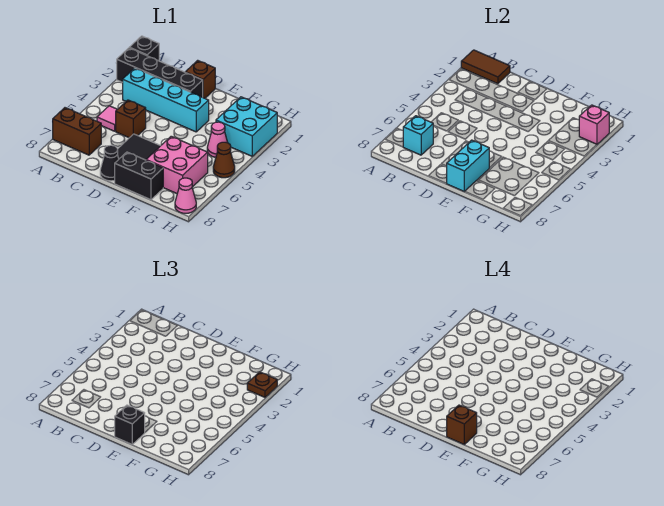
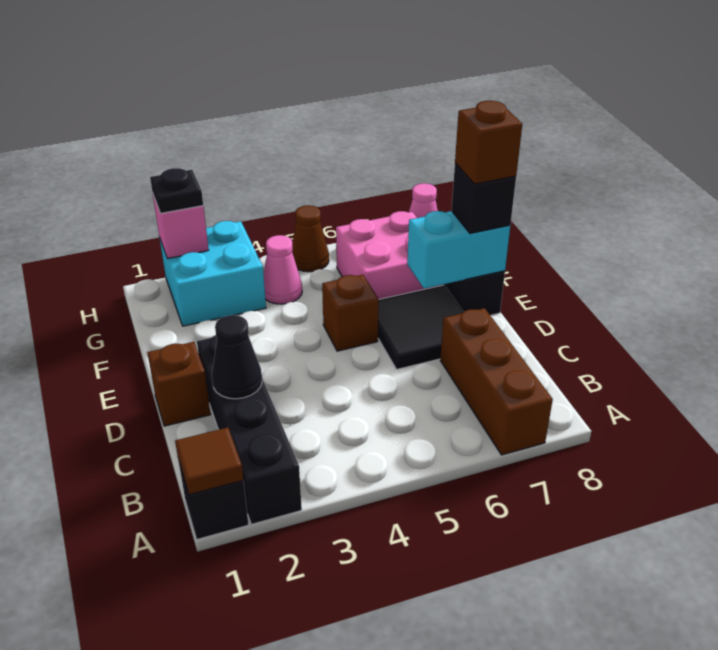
brown 1x2 tile [461,50,510,84] -> brown 1x1 tile [175,427,243,495]
brown 1x2 brick [53,108,101,155] -> brown 1x3 brick [440,308,553,455]
cyan 1x4 brick [123,68,209,132] -> none
pink 1x1 tile [97,106,117,131] -> none
cyan 1x1 brick [403,116,433,155] -> none
brown 1x1 brick [116,100,146,138] -> brown 1x1 brick moved to [322,275,378,351]
black 1x1 cone [100,145,119,181] -> black 1x1 cone moved to [212,315,262,399]
brown 1x1 plate [247,372,277,397] -> black 1x1 plate [150,168,203,213]

